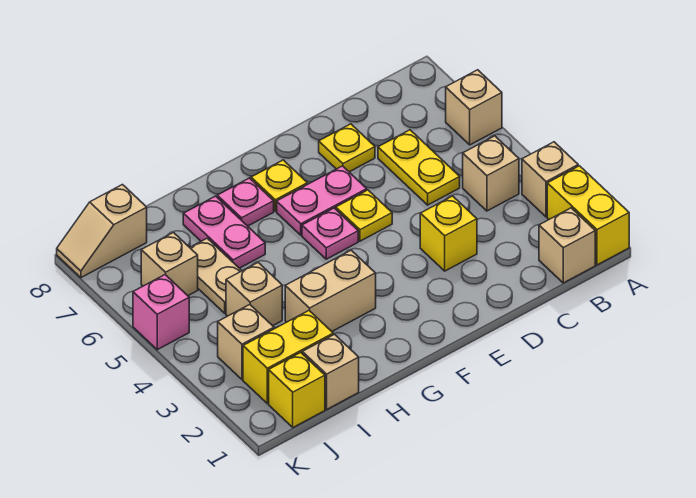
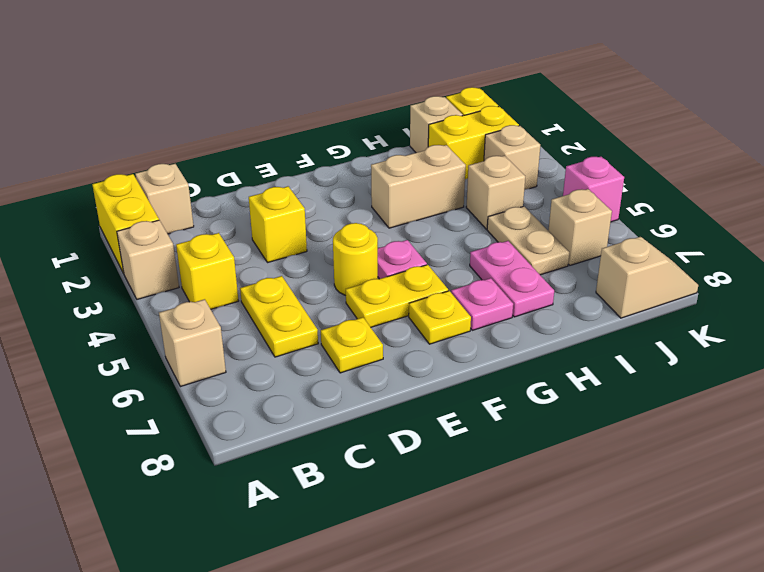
tan 1x1 brick [463,136,519,211] -> yellow 1x1 brick [176,233,238,309]
yellow 1x1 plate [336,190,392,241] -> yellow 1x1 round brick [333,223,378,296]
pink 1x2 plate [277,166,367,235] -> yellow 1x2 plate [346,265,448,327]

